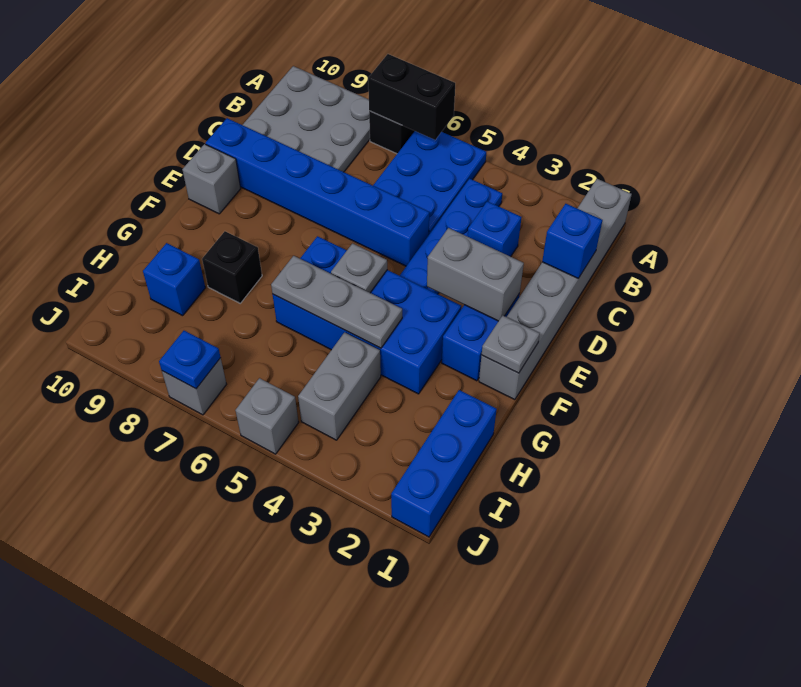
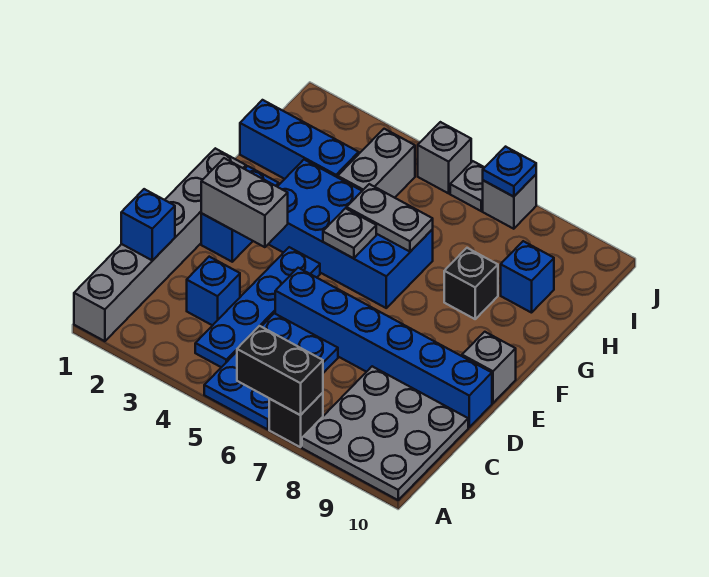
grey 1x1 plate [482,315,540,373] -> grey 1x1 plate moved to [450,161,485,211]
grey 1x3 plate [271,256,402,348] -> grey 1x2 plate [347,184,433,252]
blue 1x3 brick [391,390,497,537] -> blue 1x3 brick turned to [240,100,359,179]

